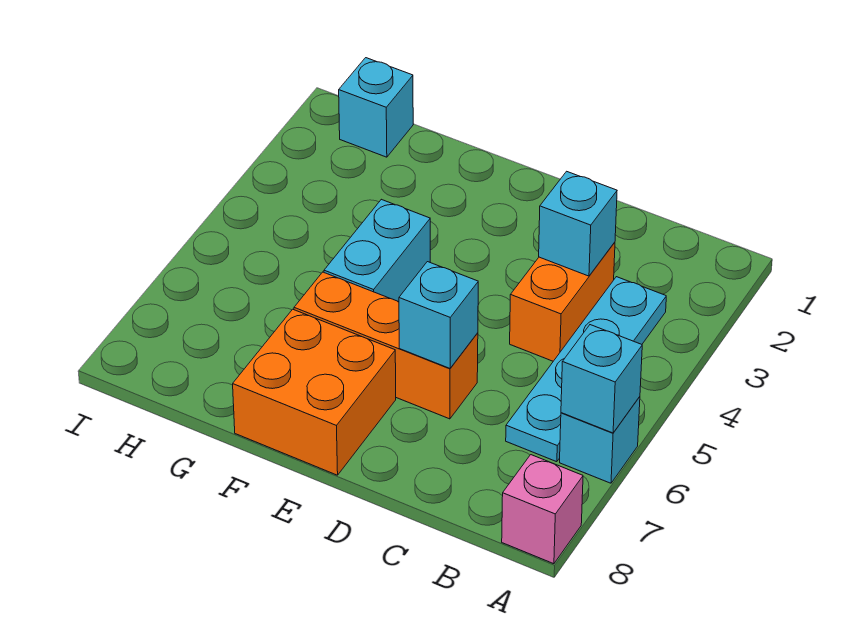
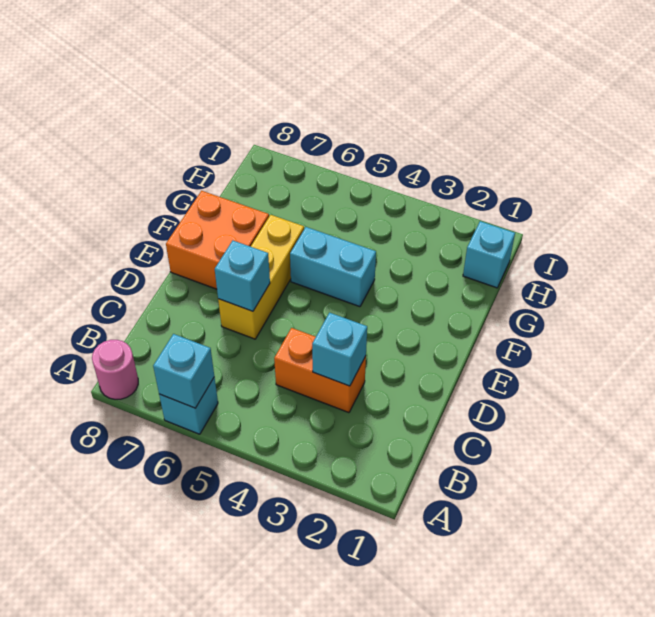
pink 1x1 brick [502,455,583,564] -> pink 1x1 round brick [92,340,138,399]
cyan 1x4 plate [506,277,666,462] -> none
orange 1x3 brick [294,272,478,419] -> yellow 1x3 brick [218,215,304,339]

